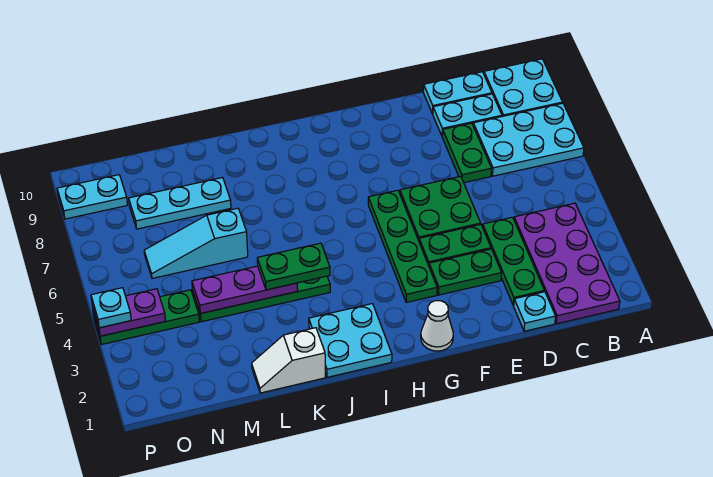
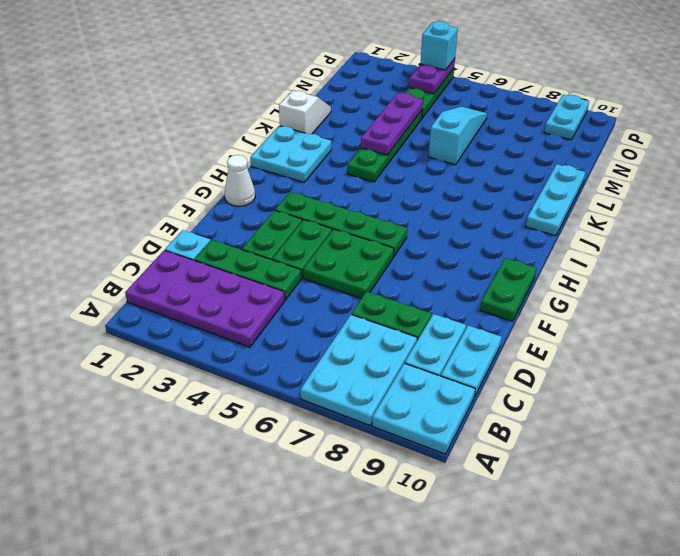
green 1x2 plate [257,243,330,290] -> green 1x2 plate moved to [480,258,537,321]
cyan 1x3 plate [129,178,231,229] -> cyan 1x3 plate moved to [526,164,585,236]
cyan 1x1 plate [91,288,131,328] -> cyan 1x1 brick [421,21,458,70]

